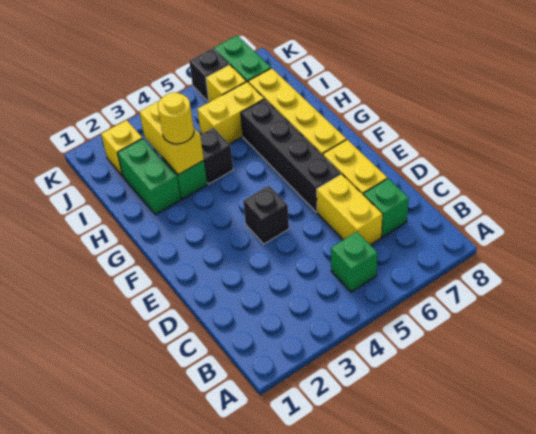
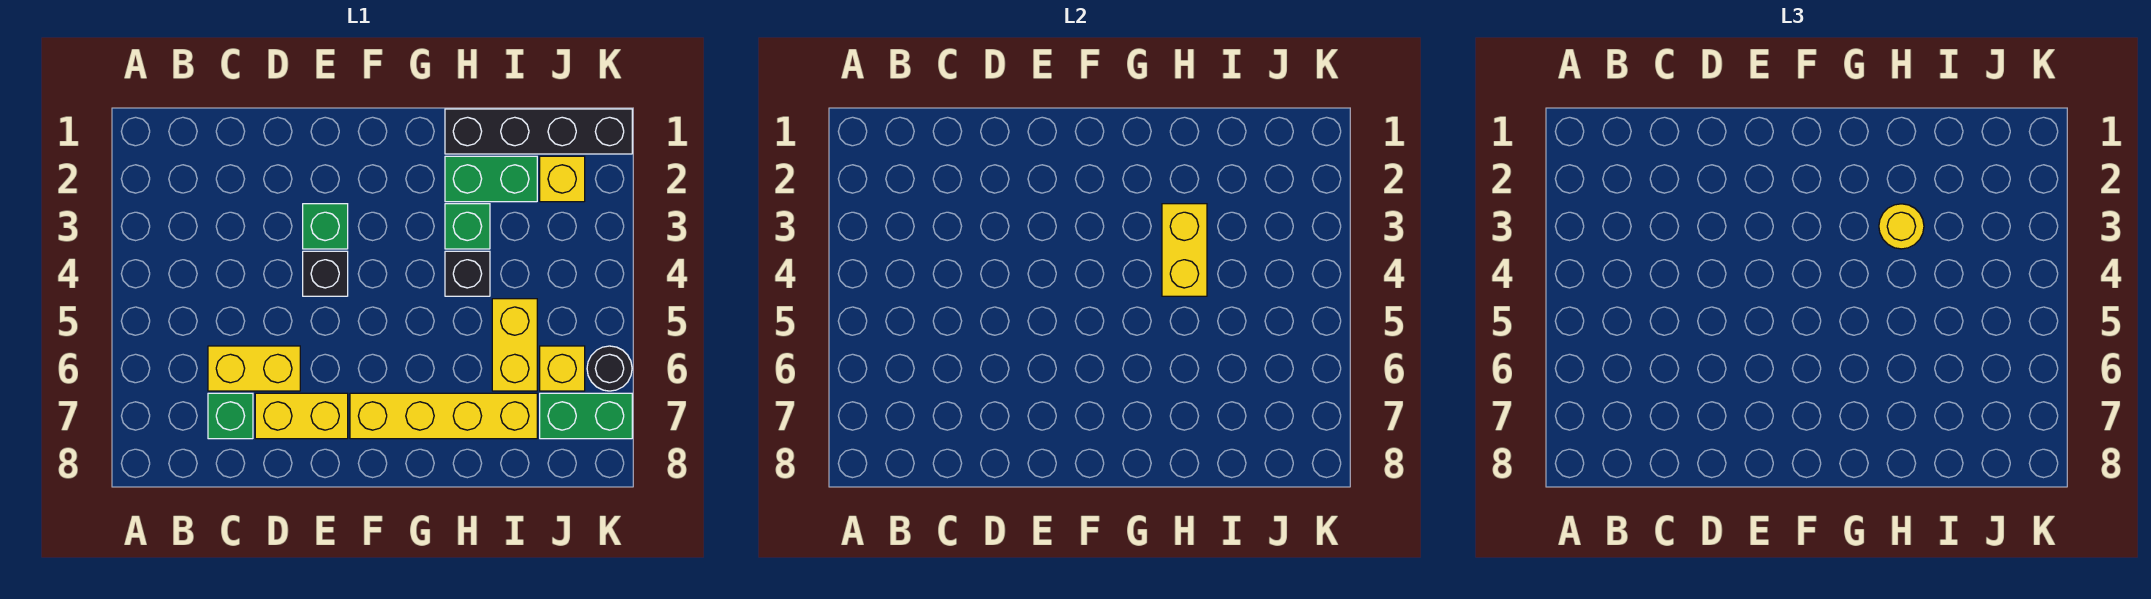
green 1x1 brick [331,232,377,292] -> green 1x1 brick moved to [303,204,348,249]
black 1x4 brick [241,99,341,212] -> black 1x4 brick moved to [445,109,632,154]
yellow 1x2 brick [139,101,204,175] -> yellow 1x2 brick turned to [1162,204,1207,296]
black 1x1 brick [189,48,229,101] -> black 1x1 round brick [587,346,632,391]

